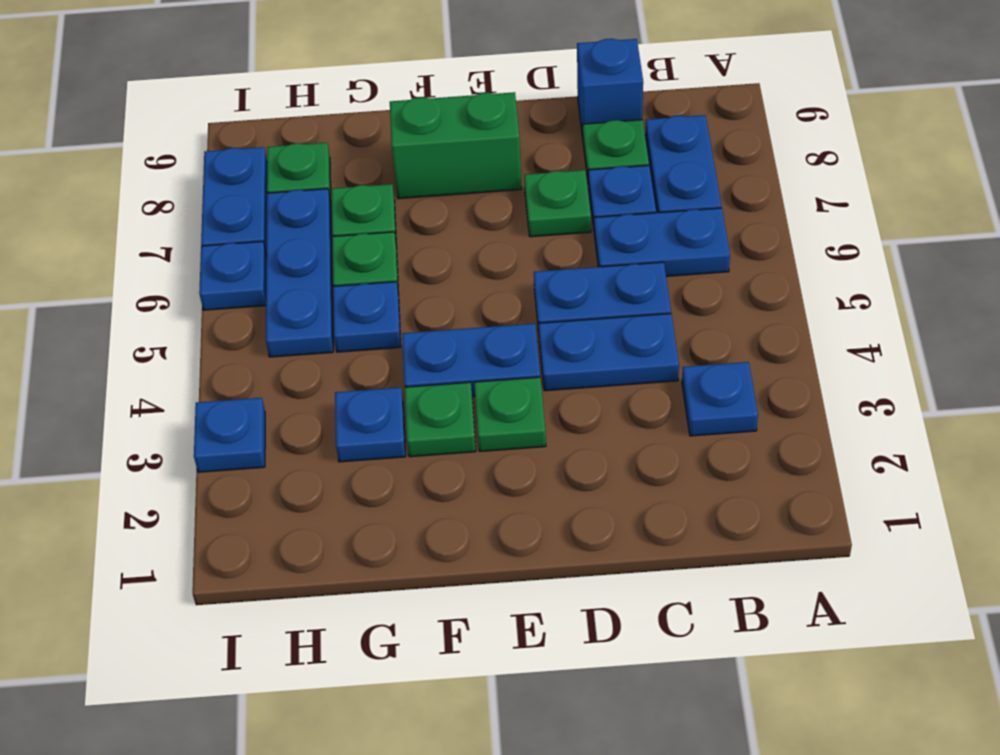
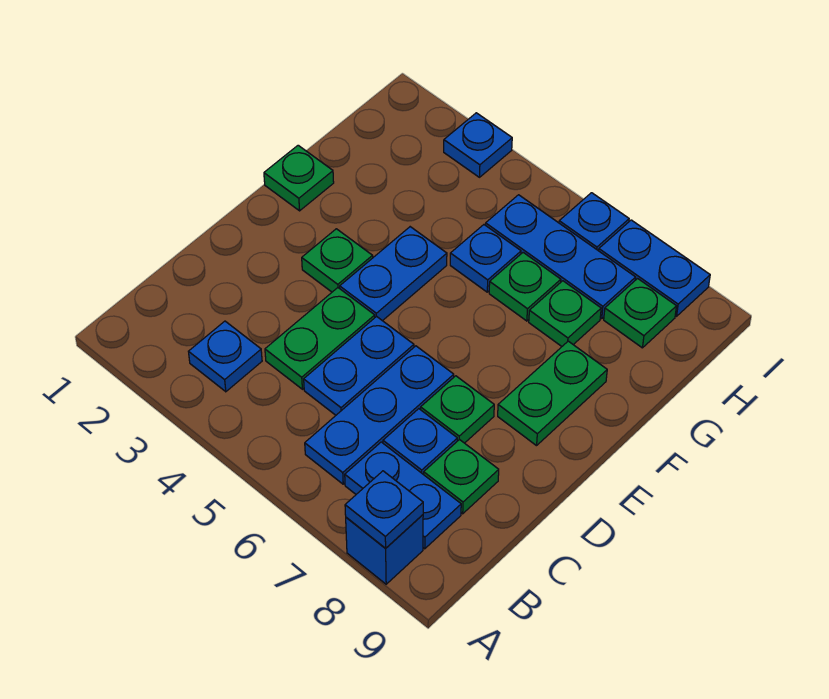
blue 1x2 plate [594,208,730,276] -> blue 1x3 plate [305,346,454,484]
blue 1x2 plate [539,314,679,391] -> green 1x2 plate [265,288,375,389]
blue 1x1 brick [577,39,643,137] -> blue 1x1 brick moved to [346,515,423,584]
green 1x2 brick [390,92,522,199] -> green 1x2 plate [498,341,607,446]
green 1x1 plate [405,382,476,457] -> green 1x1 plate moved to [264,145,334,211]
blue 1x1 plate [335,387,406,462] -> blue 1x1 plate moved to [345,471,423,548]

